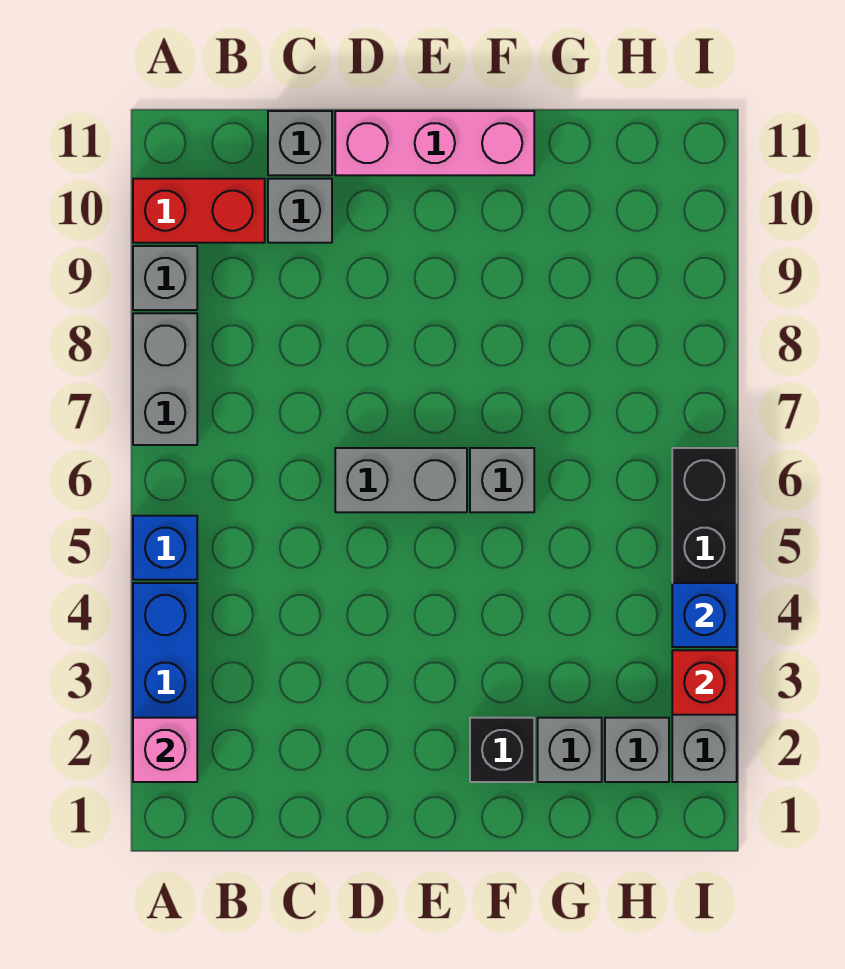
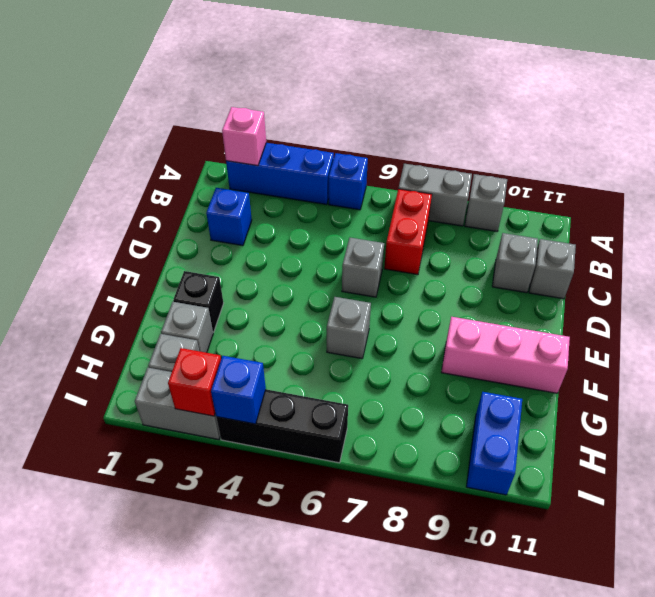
red 1x2 brick [133,179,265,243] -> red 1x2 brick moved to [384,189,432,275]
none -> blue 1x1 brick [206,188,252,246]
grey 1x2 brick [335,448,467,512] -> grey 1x1 brick [342,238,384,297]
pink 1x3 brick [335,111,534,175] -> pink 1x3 brick turned to [441,317,570,393]
none -> blue 1x2 brick [466,392,522,495]

